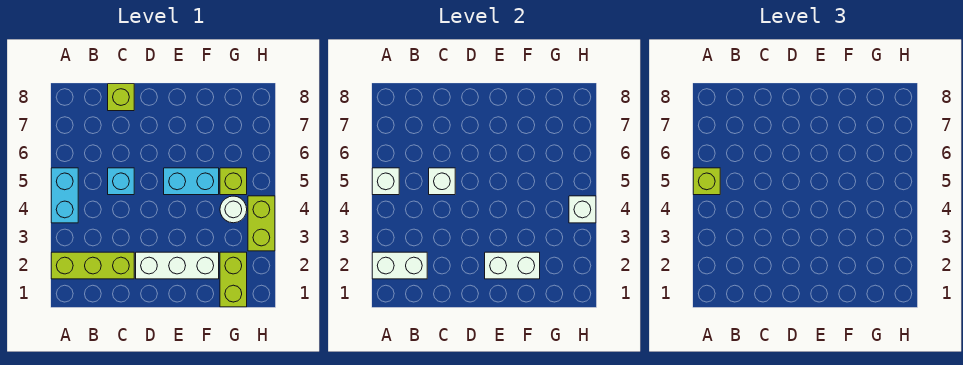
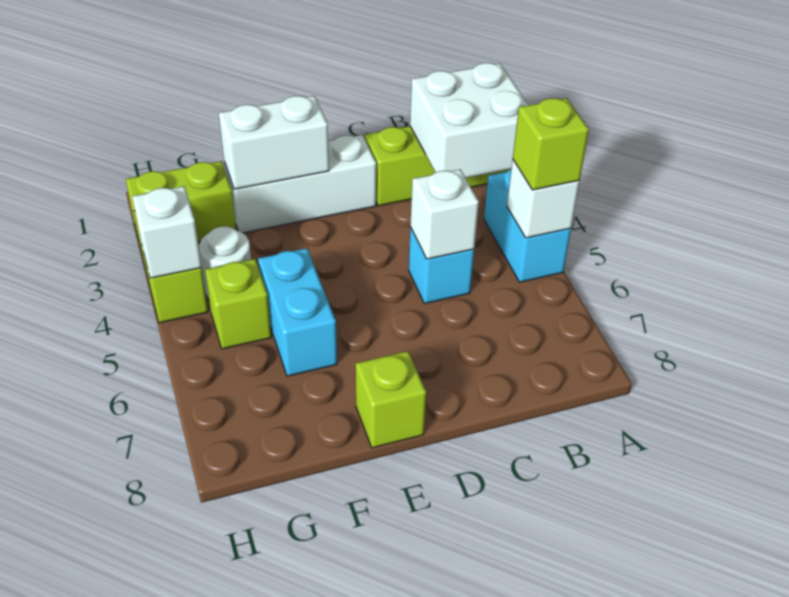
white 1x2 brick [372,252,427,279] -> white 2x2 brick [410,63,528,178]
lime 1x1 brick [108,84,134,111] -> lime 1x1 brick moved to [356,351,426,448]
cyan 1x2 brick [164,168,219,195] -> cyan 1x2 brick turned to [258,248,337,376]
lime 1x2 brick [220,252,247,307] -> lime 1x2 brick turned to [126,161,236,248]

